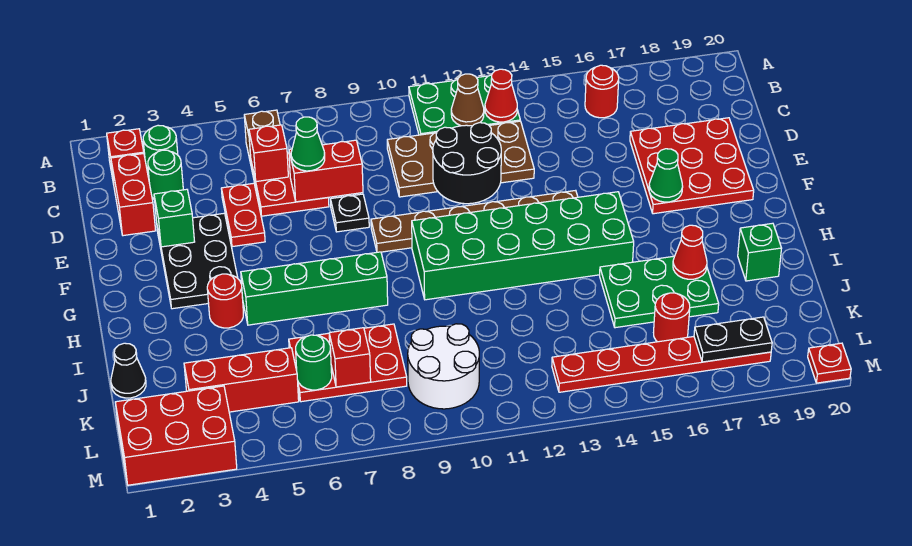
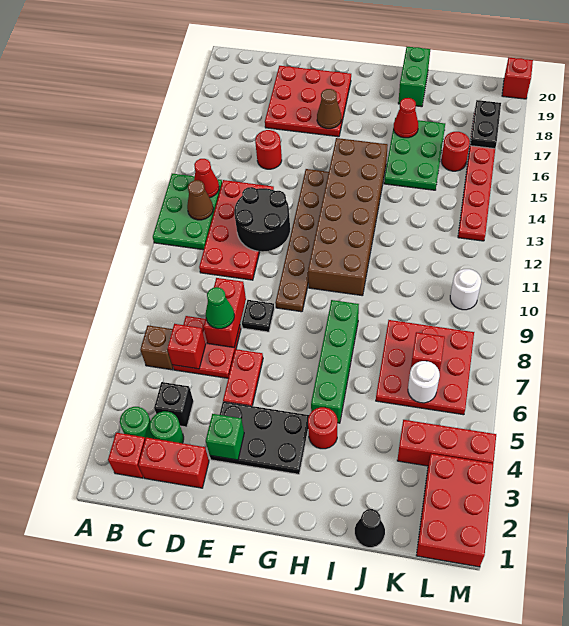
red 1x1 round brick [585,65,619,118] -> red 1x1 round brick moved to [255,130,282,169]
none -> black 1x1 brick [154,382,194,427]
brown 2x4 plate [387,121,534,197] -> red 2x4 plate [199,180,274,280]
red 1x2 plate [221,183,265,247] -> red 1x2 plate turned to [223,349,263,406]
green 1x1 cone [649,149,683,202] -> brown 1x1 cone [317,89,341,129]
green 2x6 brick [412,192,634,300] -> brown 2x6 brick [308,138,388,296]
green 1x1 brick [738,223,782,281] -> green 1x2 brick [398,47,430,107]
red 2x3 plate [289,324,407,402] -> red 3x3 plate [376,320,474,415]
red 1x3 brick [184,348,299,412] -> red 1x3 brick turned to [397,420,496,466]
green 1x1 round brick [296,335,332,390] -> white 1x1 round brick [408,361,440,403]
white 2x2 round brick [408,324,479,409] -> white 1x1 round brick [450,269,481,310]
red 1x1 plate [808,343,851,383] -> red 1x1 brick [502,58,533,99]

